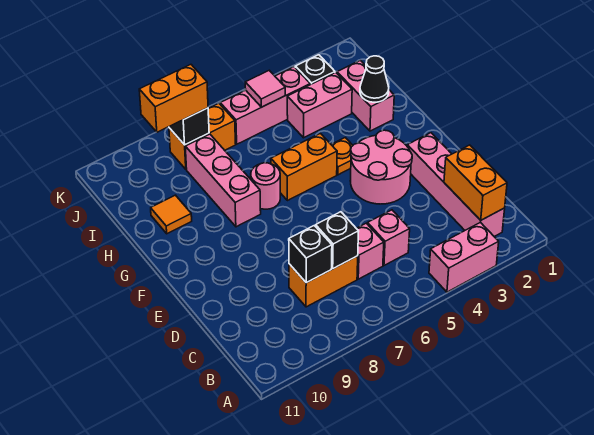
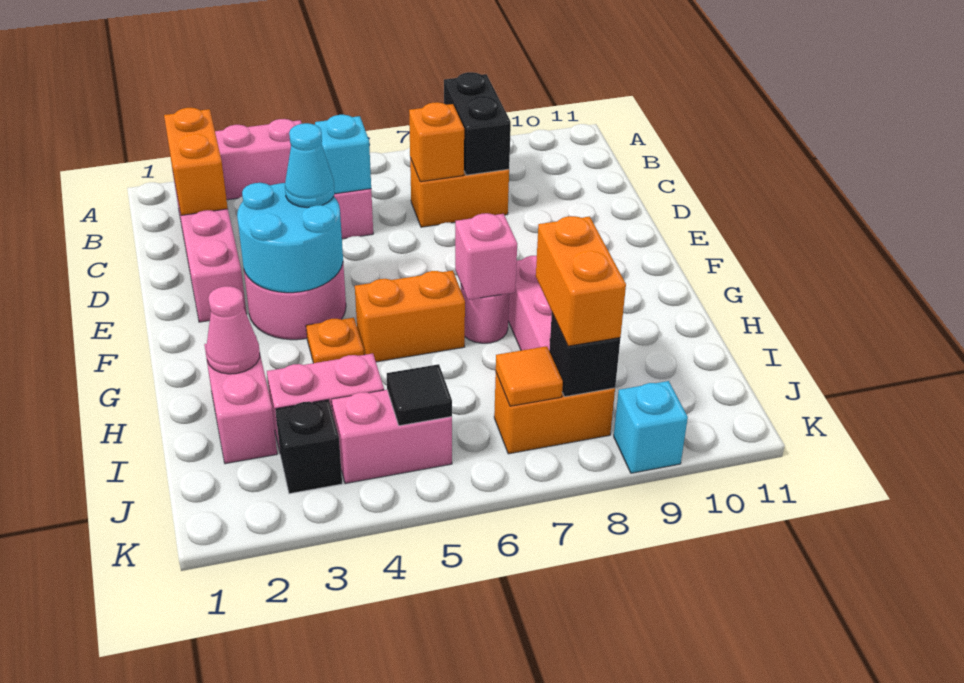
none -> cyan 1x1 brick [315,115,371,194]
pink 1x1 brick [356,223,384,279] -> pink 1x1 brick moved to [455,213,517,300]
black 1x1 brick [316,212,359,269] -> orange 1x1 brick [409,102,464,182]
black 1x1 brick [289,226,332,283] -> black 1x2 brick [444,72,511,175]
none -> cyan 2x2 round brick [237,183,343,293]
none -> cyan 1x1 cone [285,123,335,208]
black 1x1 cone [360,56,389,102] -> pink 1x1 cone [206,286,260,374]
orange 1x1 tile [151,195,192,234] -> orange 1x1 tile moved to [496,346,563,406]
pink 1x3 brick [220,67,310,144] -> pink 1x2 brick [332,390,452,484]
pink 1x1 tile [245,71,285,107] -> black 1x1 tile [387,364,452,426]
orange 1x2 brick [139,65,208,132] -> orange 1x2 brick turned to [536,216,626,346]
none -> cyan 1x1 brick [614,381,688,473]

